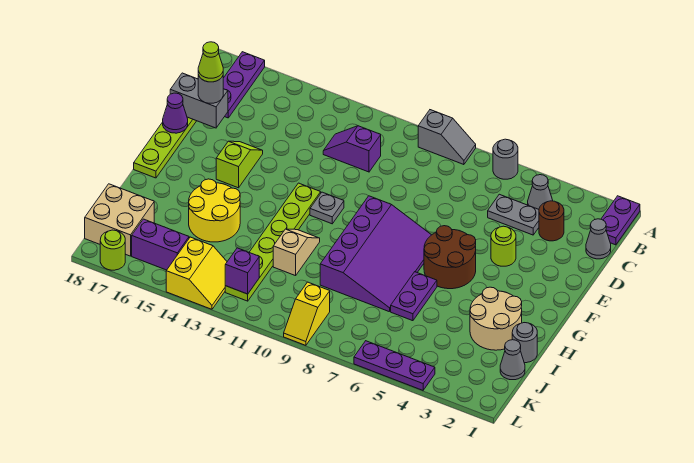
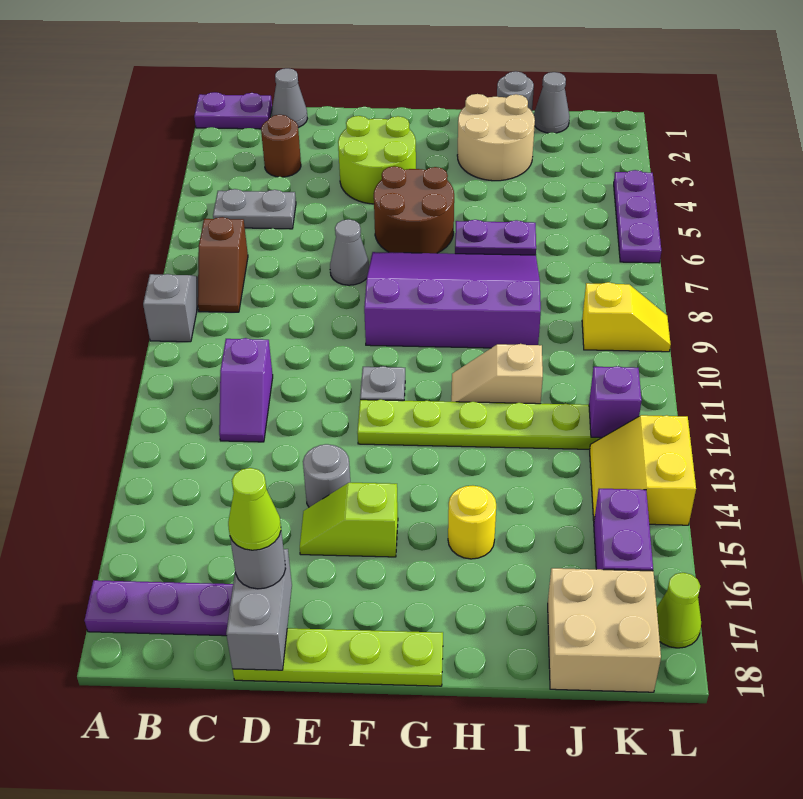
grey 1x1 round brick [493,139,518,179] -> grey 1x1 round brick moved to [303,444,350,507]
grey 1x1 cone [528,175,553,209] -> grey 1x1 cone moved to [330,219,369,285]
none -> brown 1x2 slope [198,217,248,312]
grey 1x2 plate [488,194,539,235] -> grey 1x2 plate turned to [213,189,296,229]
lime 1x1 round brick [491,226,516,266] -> lime 2x2 round brick [338,116,416,204]
purple 1x1 cone [163,93,188,133] -> none
yellow 2x2 round brick [189,179,240,242] -> yellow 1x1 round brick [448,486,496,559]
yellow 2x2 slope [166,237,227,309] -> yellow 2x2 slope turned to [590,415,696,525]
lime 1x1 round brick [100,230,125,270] -> lime 1x1 cone [657,573,701,648]

